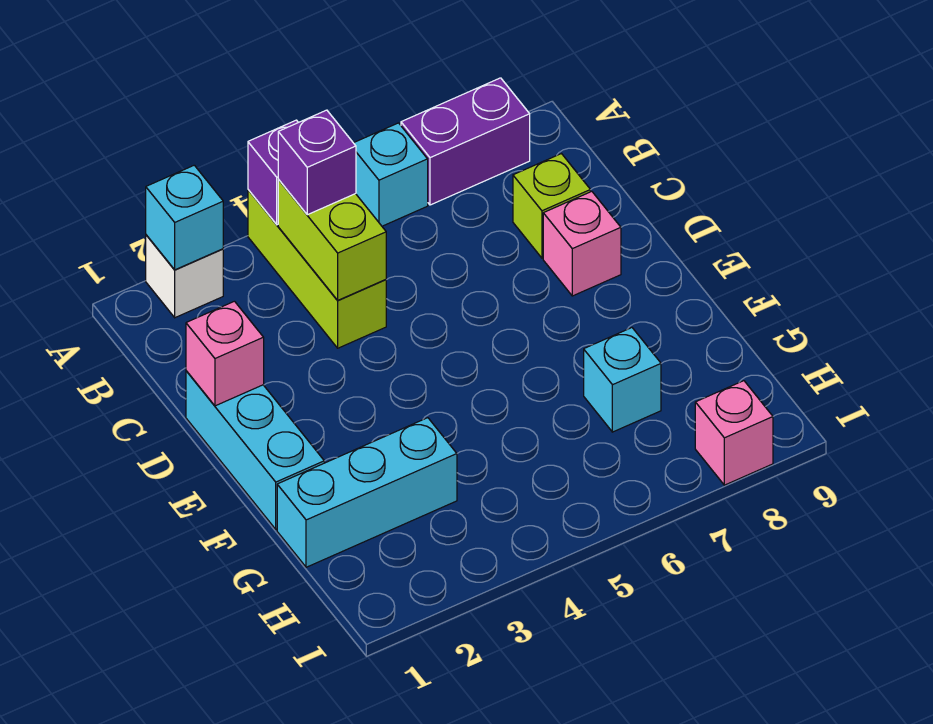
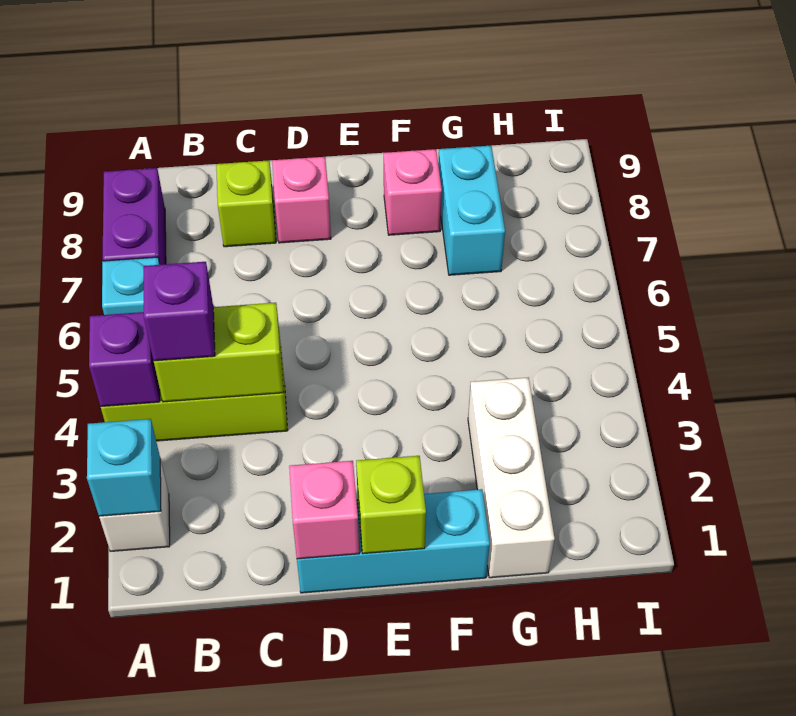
none -> lime 1x1 brick [356,456,426,554]
cyan 1x3 brick [277,418,457,567] -> white 1x3 brick [468,378,555,578]
cyan 1x1 brick [584,328,661,432] -> cyan 1x2 brick [438,146,505,275]
pink 1x1 brick [695,381,773,485] -> pink 1x1 brick moved to [384,149,442,235]

